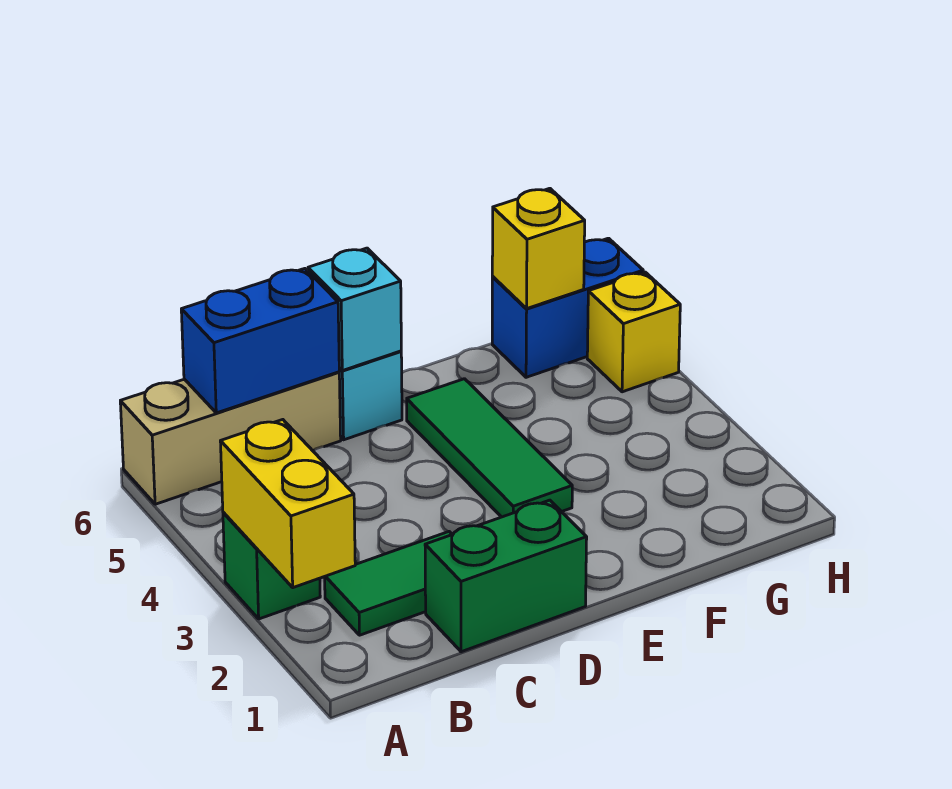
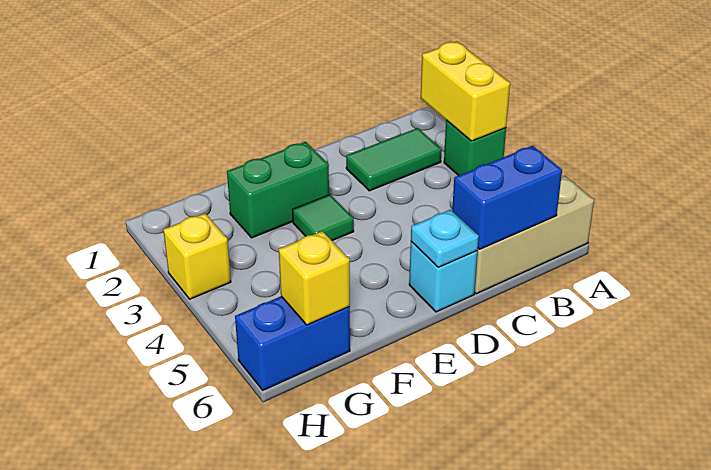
green 1x2 brick [425,500,587,652] -> green 1x2 brick moved to [227,142,329,238]
cyan 1x1 brick [308,248,401,371] -> cyan 1x1 plate [411,210,479,267]
green 1x3 tile [407,379,572,517] -> green 1x1 tile [293,194,354,241]
yellow 1x1 brick [587,272,680,392] -> yellow 1x1 brick moved to [163,213,231,299]

